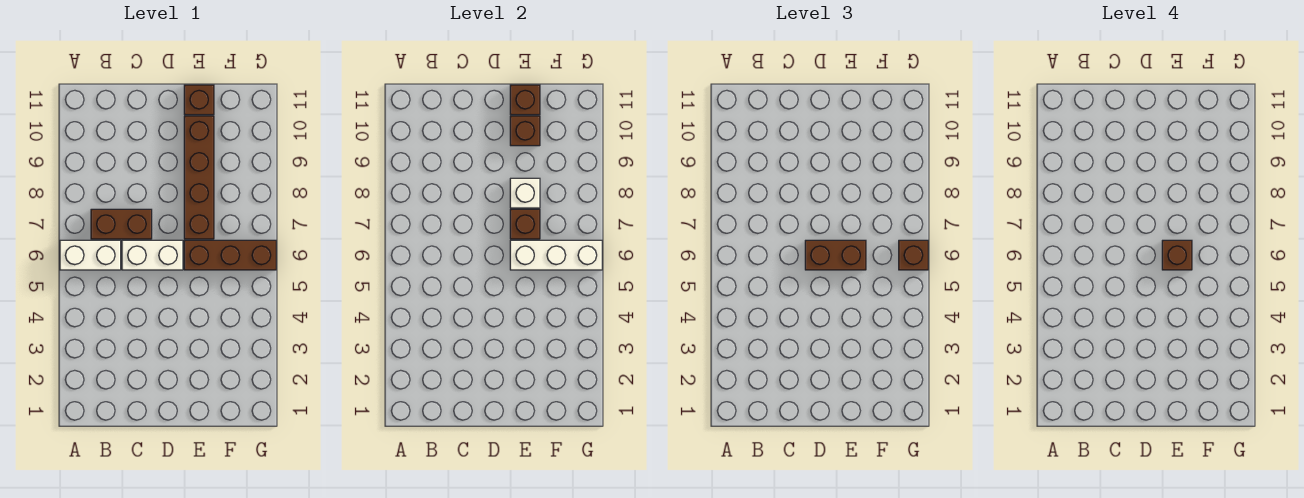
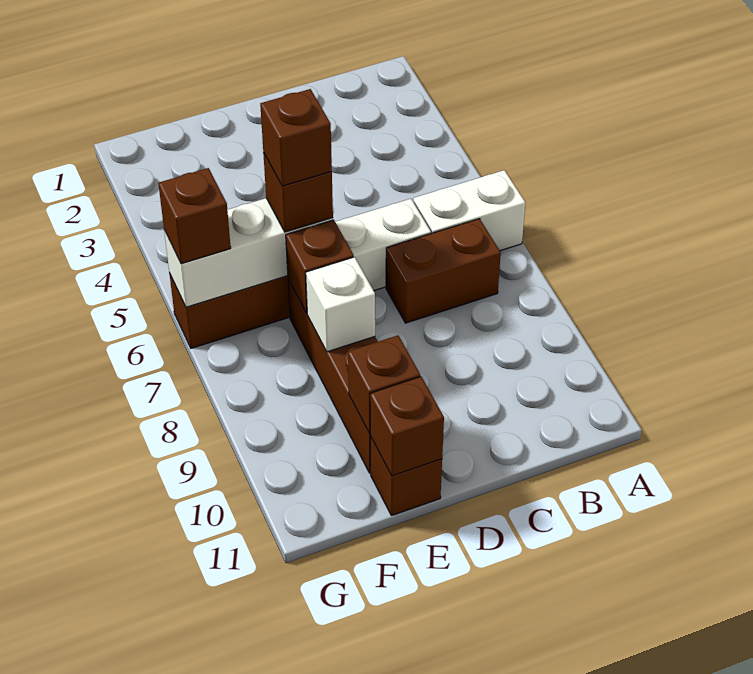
brown 1x2 brick [805,240,866,270] -> brown 1x1 brick [263,152,333,232]

